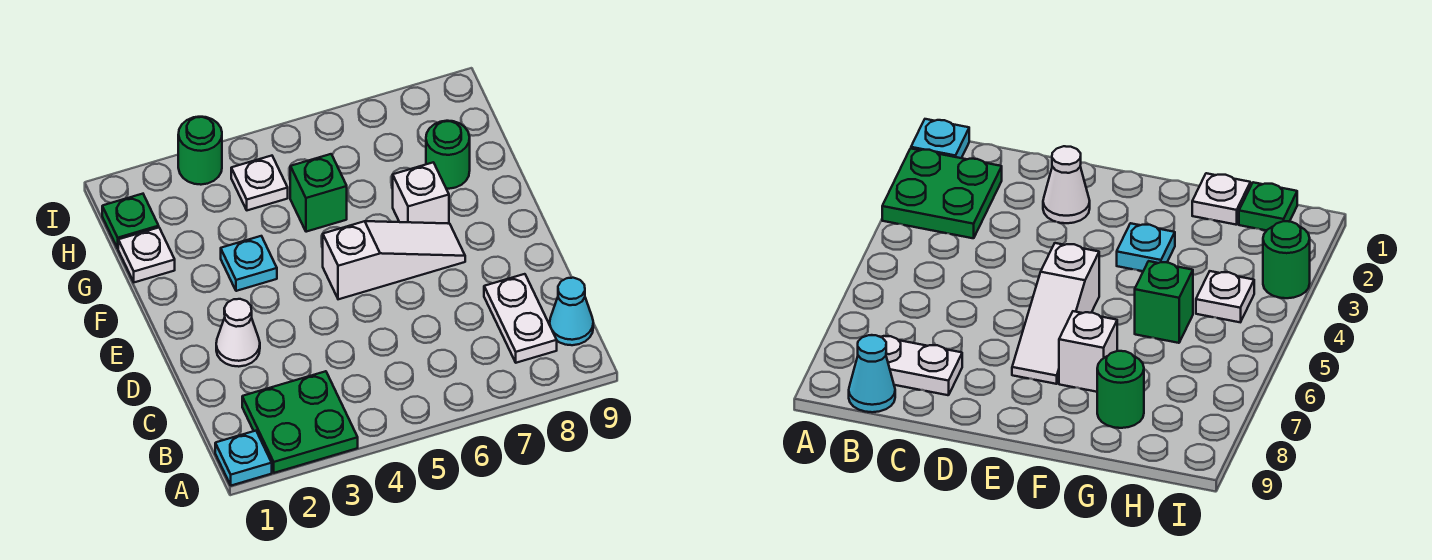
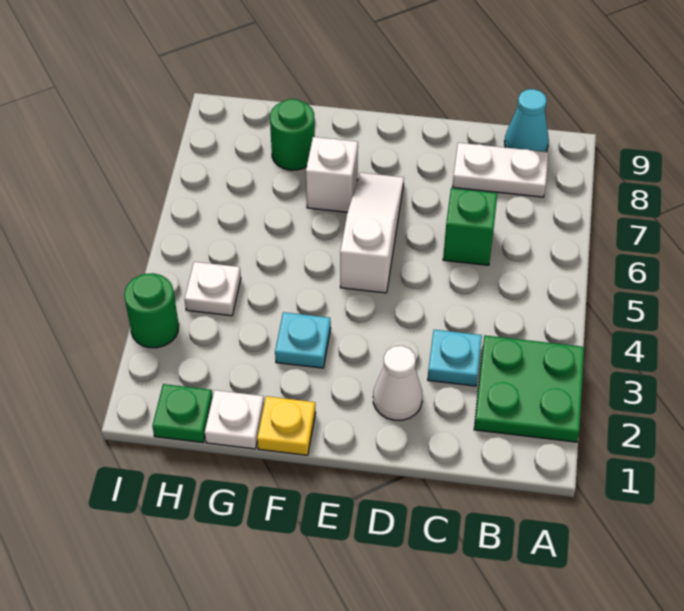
cyan 1x1 plate [215,431,272,486] -> cyan 1x1 plate moved to [428,330,482,386]
none -> yellow 1x1 plate [257,396,316,455]
green 1x1 brick [290,154,347,232] -> green 1x1 brick moved to [443,188,497,265]

